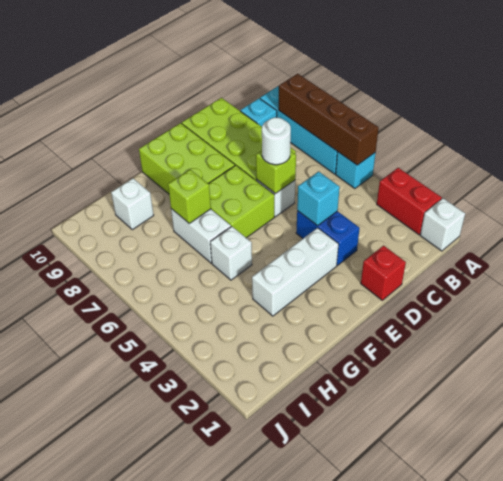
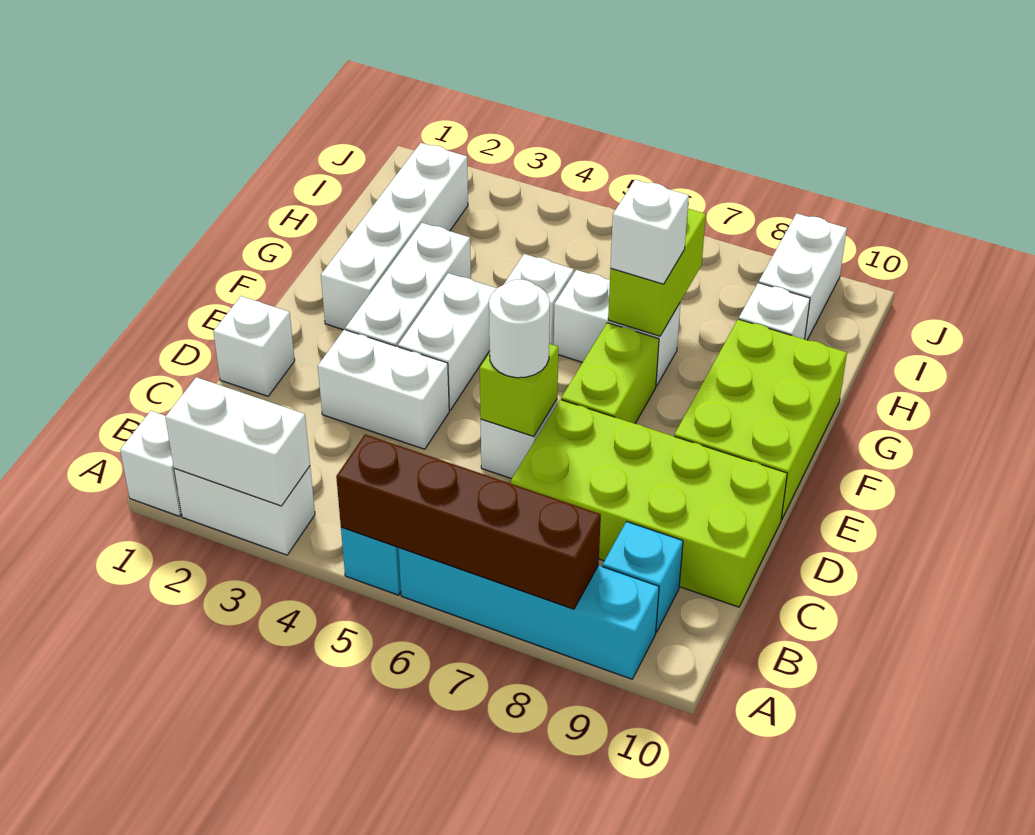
red 1x2 brick [377,168,442,235] -> white 1x2 brick [174,466,315,555]
none -> white 1x2 brick [165,377,310,506]
red 1x1 brick [361,246,406,300] -> white 1x1 brick [213,296,295,396]
blue 1x2 brick [296,211,360,265] -> white 1x2 brick [318,330,449,449]
cyan 1x1 brick [297,171,340,226] -> none
none -> white 1x2 brick [398,273,497,410]
lime 2x2 brick [208,165,274,238] -> lime 1x2 brick [561,323,659,424]
lime 2x3 brick [139,123,235,194] -> lime 2x3 brick turned to [674,319,847,520]
none -> white 1x4 brick [321,143,468,330]
lime 1x1 brick [168,170,211,224] -> lime 1x2 brick [608,209,706,336]
none -> white 1x1 brick [610,180,689,284]
none -> white 1x2 brick [759,213,847,340]

